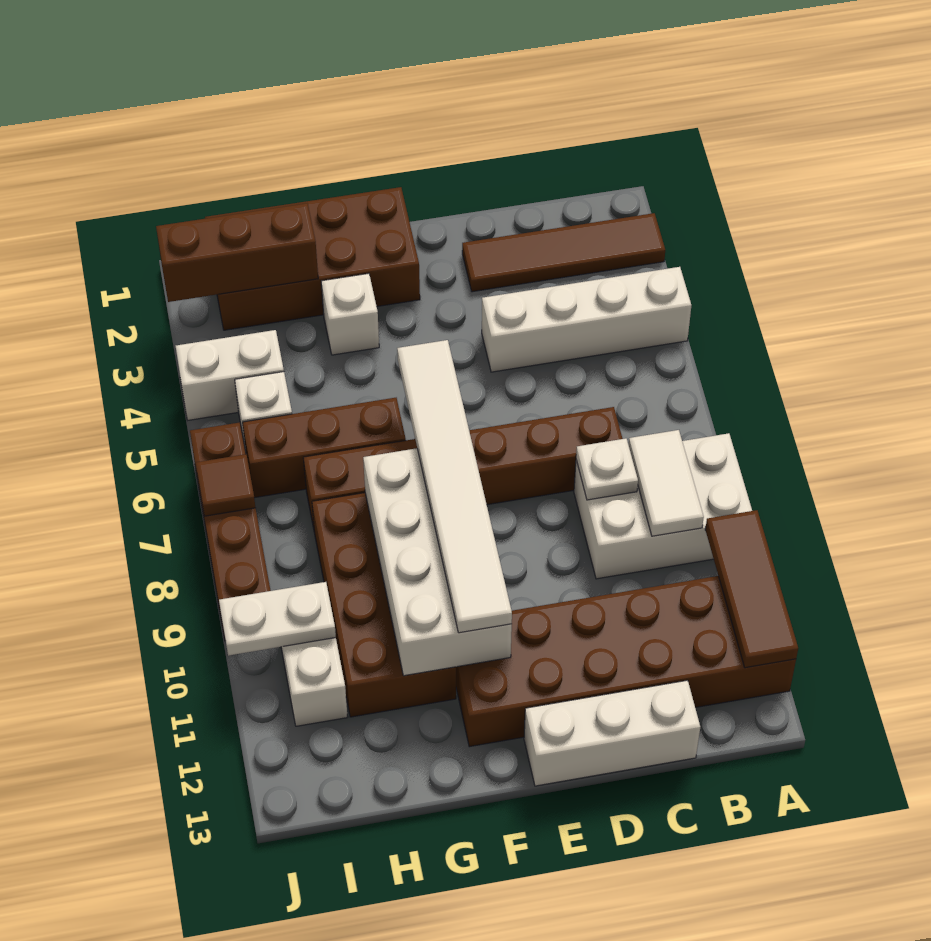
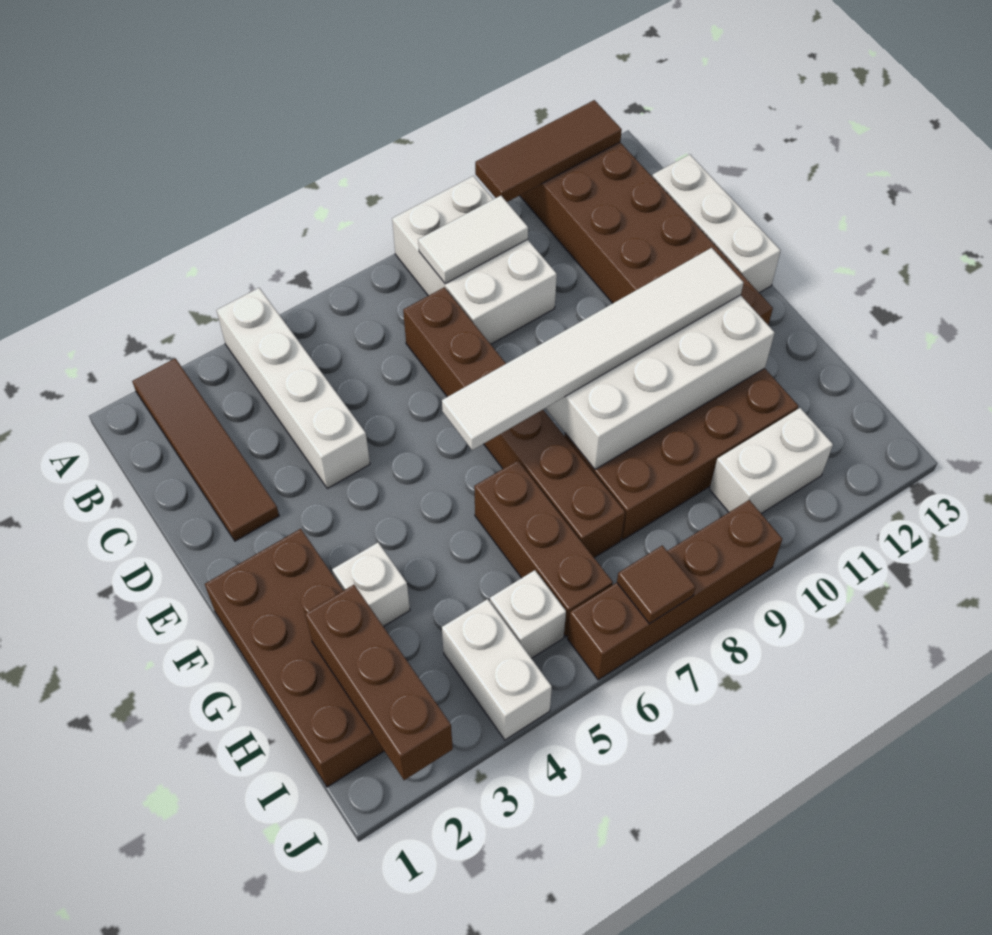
white 1x1 plate [576,438,638,500] -> none
white 1x2 plate [219,582,336,656] -> none

